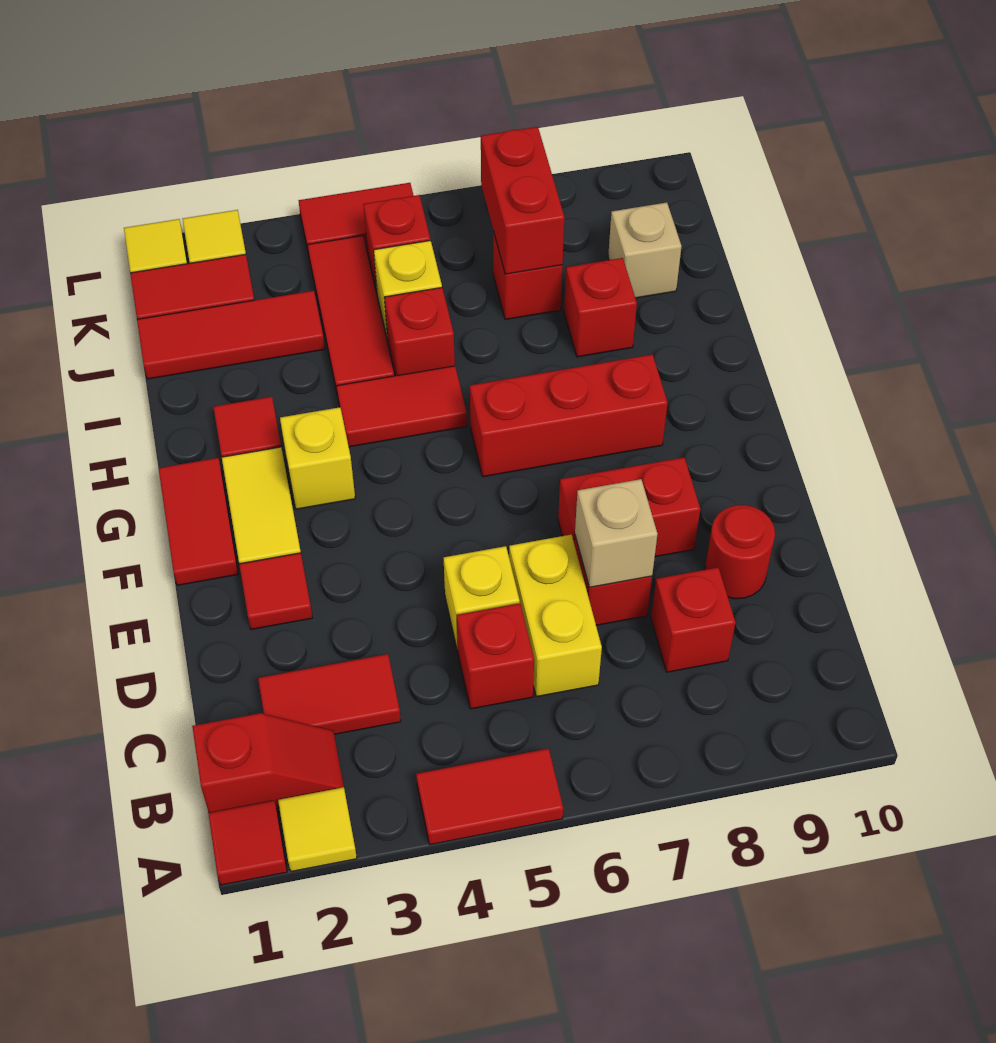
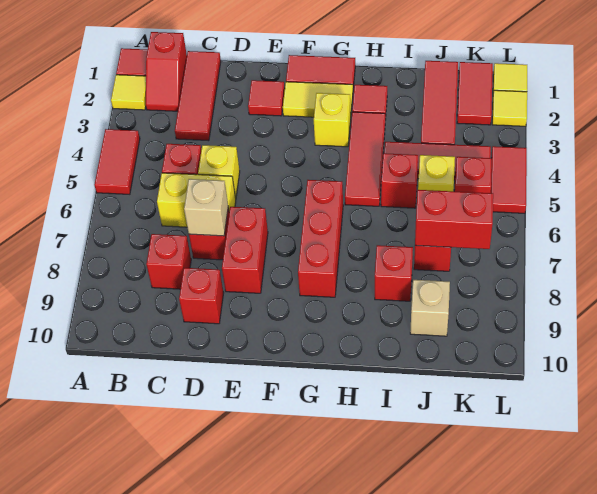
red 1x2 tile [258,654,401,734] -> red 1x3 tile [175,51,221,141]
red 1x1 round brick [705,505,775,599] -> red 1x1 brick [179,268,223,324]
red 1x2 tile [337,366,467,447] -> red 1x3 tile [345,112,386,206]

